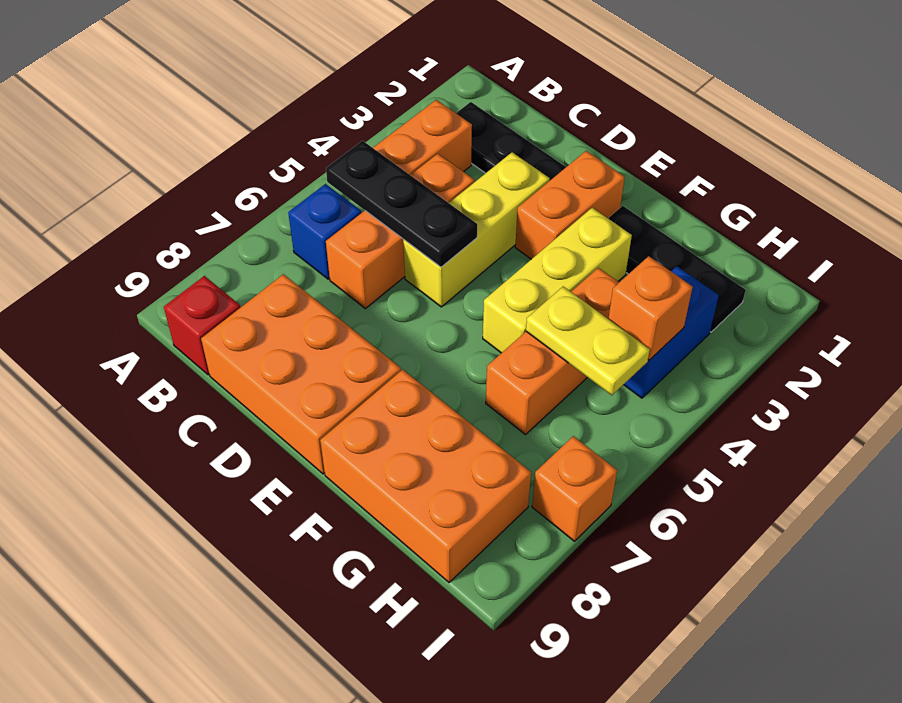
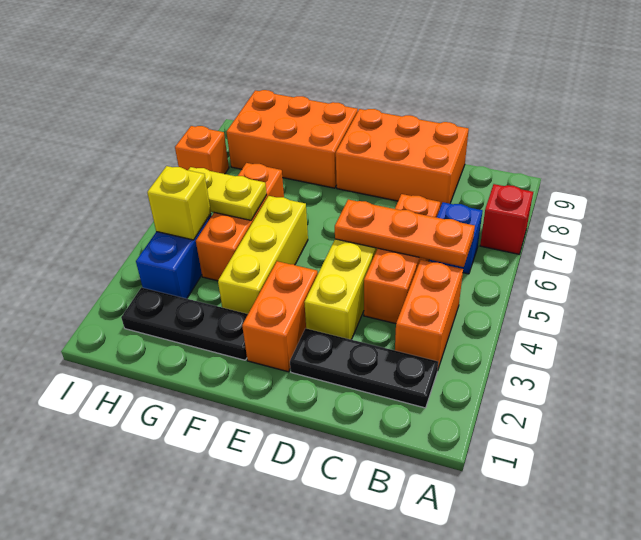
black 1x3 plate [326,141,477,267] -> orange 1x3 plate [335,199,475,267]
red 1x1 brick [164,276,240,375] -> red 1x1 brick moved to [480,184,533,254]
orange 1x1 brick [608,256,693,360] -> yellow 1x1 brick [147,166,211,240]

